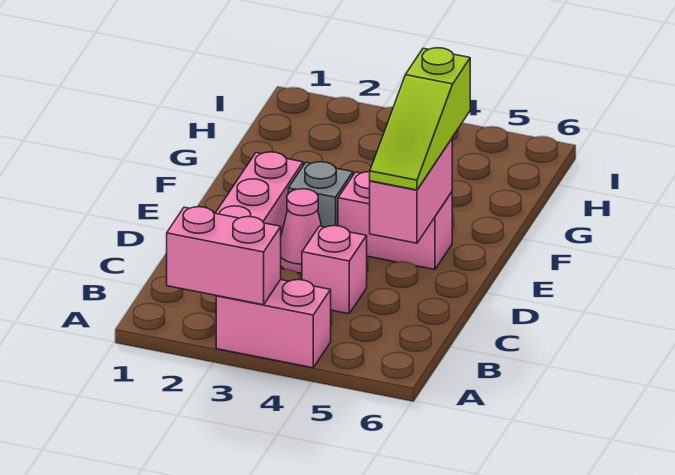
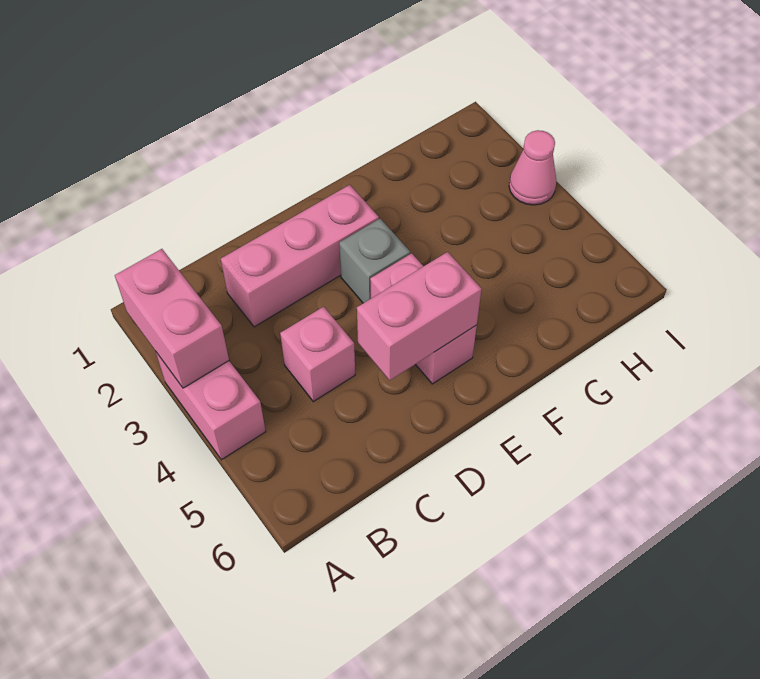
pink 1x1 cone [281,189,322,273] -> pink 1x1 cone moved to [509,130,556,205]
lime 1x3 slope [370,48,470,190] -> none

